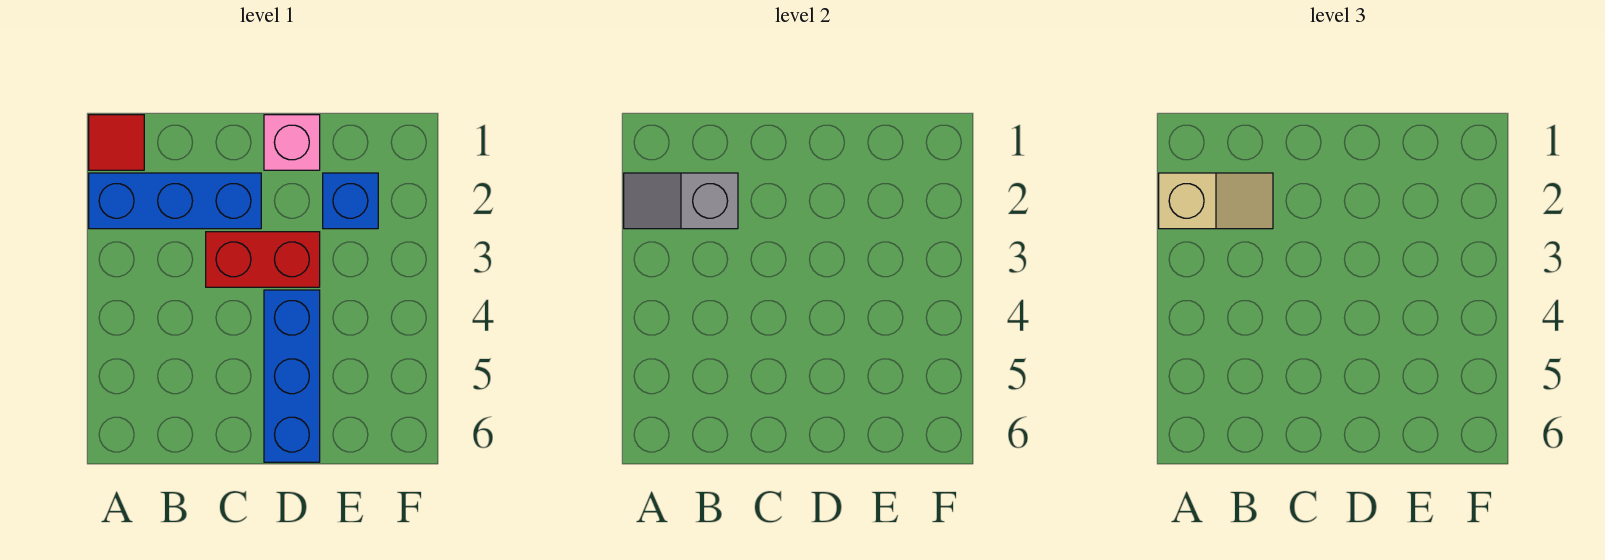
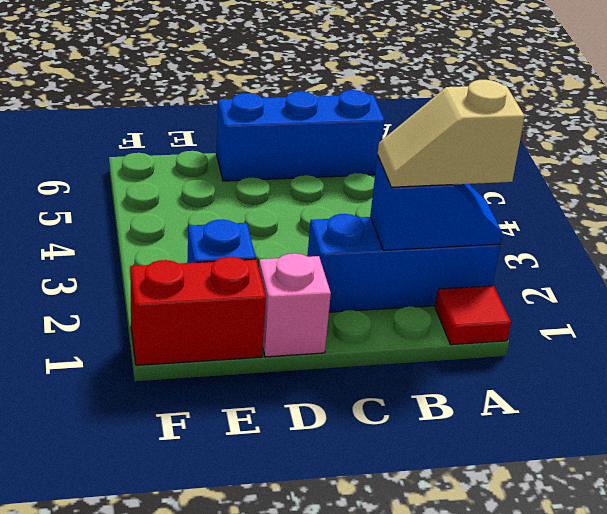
grey 1x2 slope [624,173,738,229] -> blue 1x2 slope [370,155,503,250]
red 1x2 brick [206,232,320,287] -> red 1x2 brick moved to [130,257,266,365]
blue 1x3 brick [264,290,320,462] -> blue 1x3 brick turned to [216,90,385,181]

